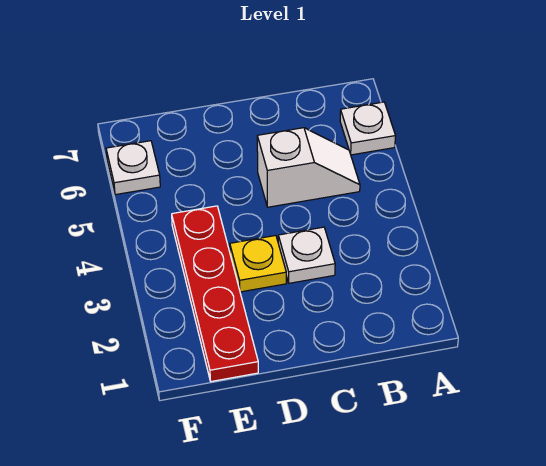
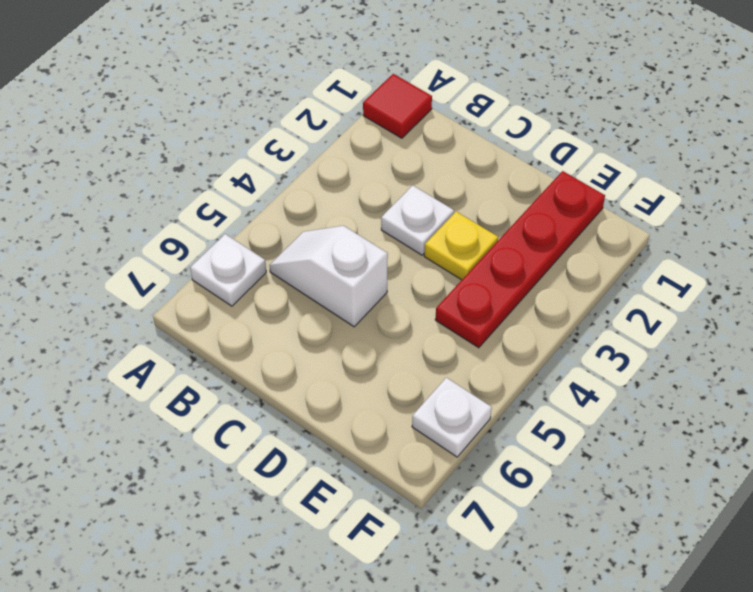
none -> red 1x1 tile [363,74,432,138]

